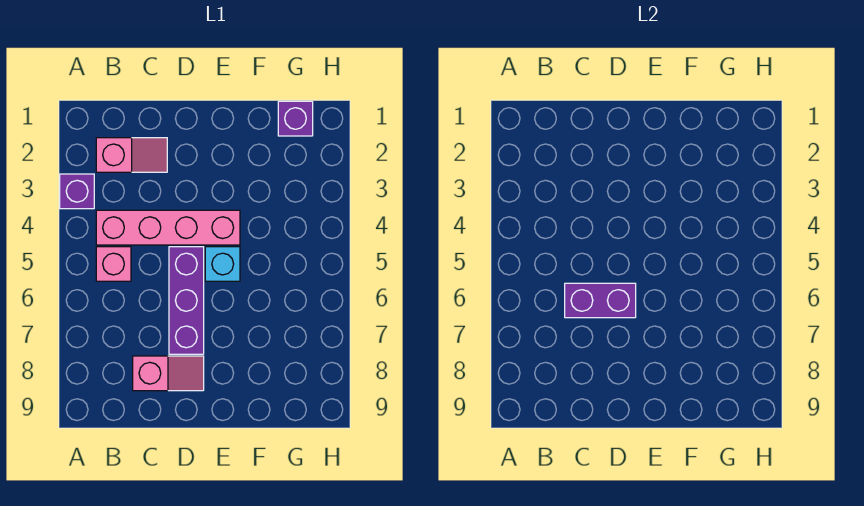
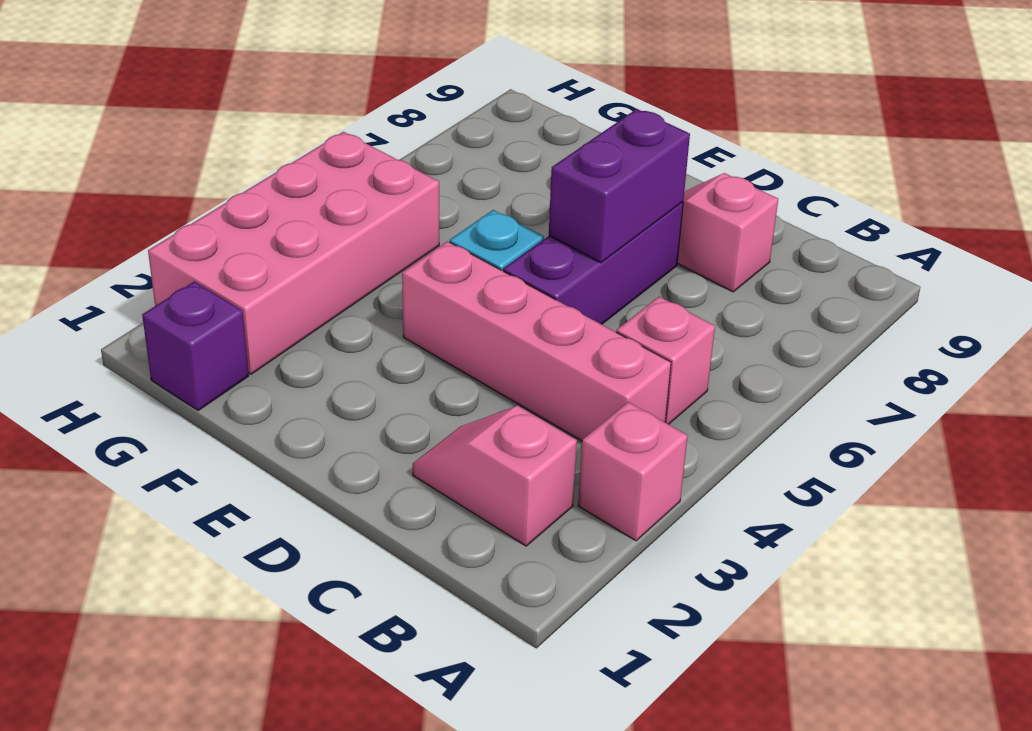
purple 1x1 brick [60,174,94,209] -> pink 1x1 brick [578,402,688,541]
purple 1x2 brick [565,283,636,318] -> purple 1x2 brick turned to [549,109,690,263]
none -> pink 2x4 brick [148,132,439,374]

